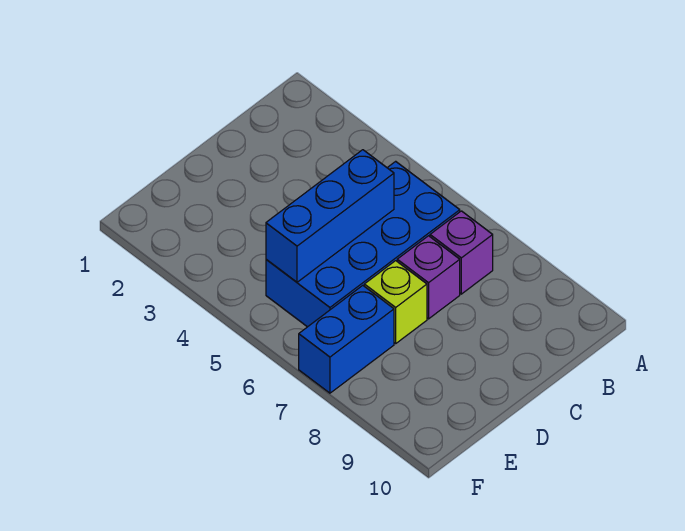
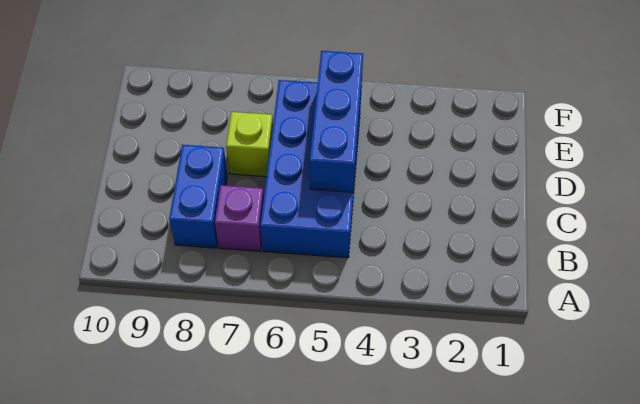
purple 1x1 brick [397,236,460,319] -> none
blue 1x2 brick [299,285,394,393] -> blue 1x2 brick moved to [169,145,227,248]

